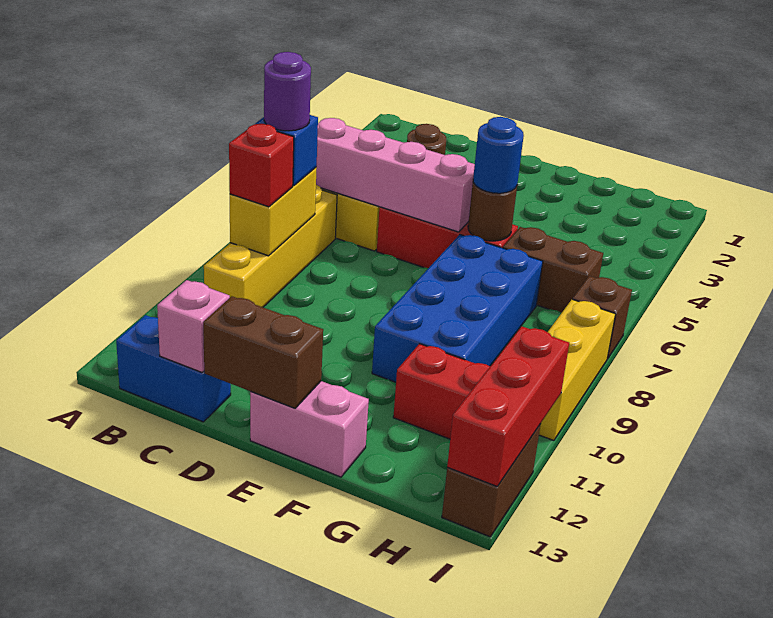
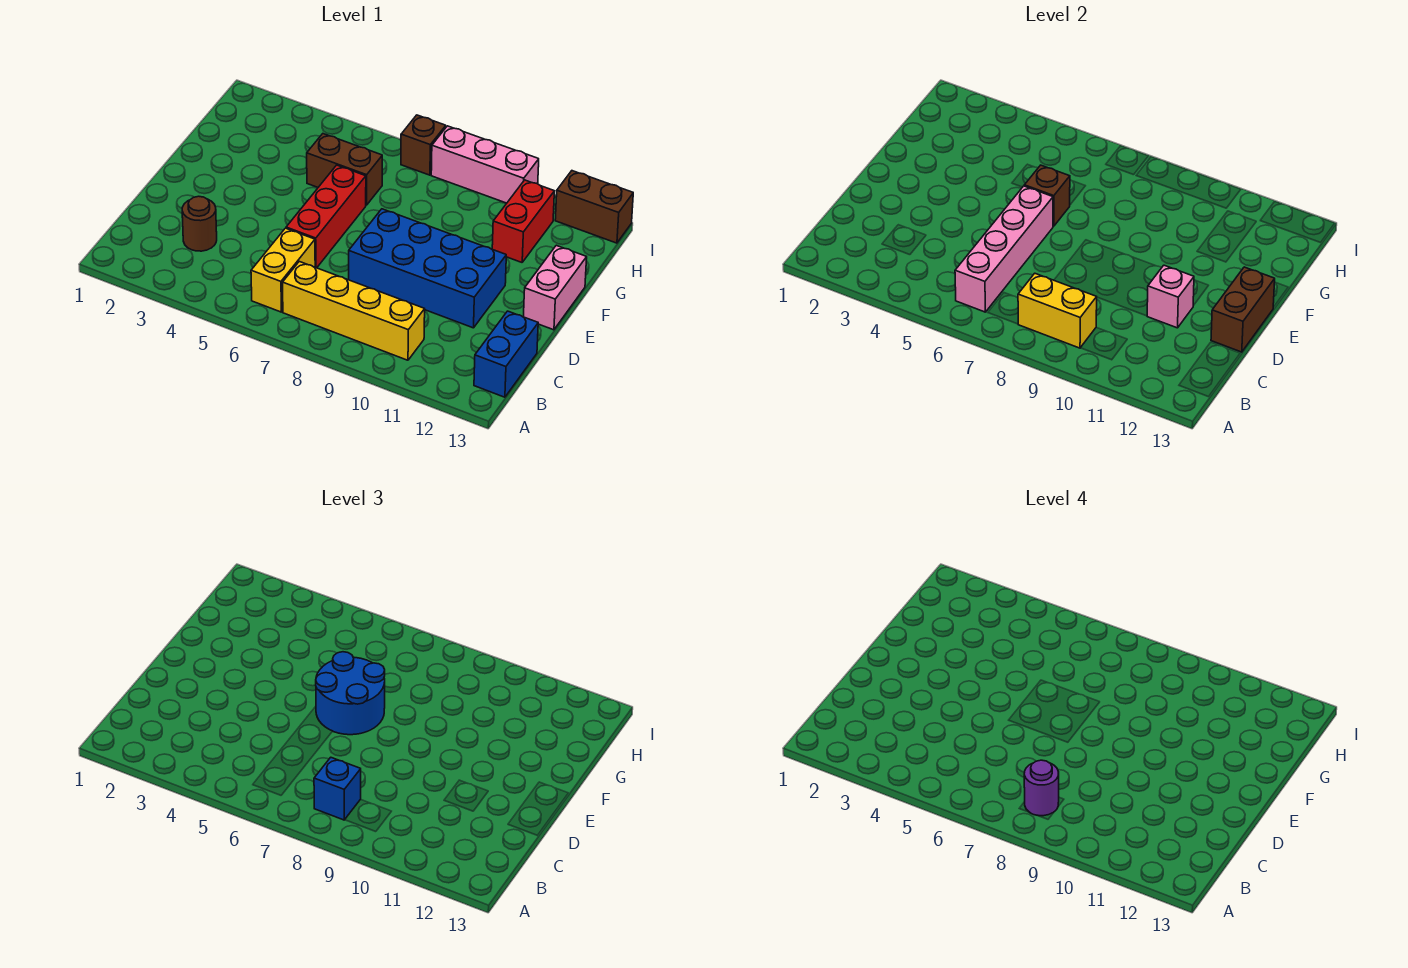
red 1x1 brick [229,124,294,207] -> none
pink 1x1 brick [157,280,230,372] -> pink 1x1 brick moved to [1147,265,1194,328]
brown 1x1 round brick [468,183,517,241] -> brown 1x1 brick [1024,165,1070,226]
blue 1x1 round brick [473,117,524,193] -> blue 2x2 round brick [316,652,385,735]
blue 2x4 brick [372,235,543,382] -> blue 2x4 brick moved to [349,209,506,328]
brown 1x2 brick [503,227,603,313] -> brown 1x2 brick turned to [307,134,382,205]
yellow 1x3 brick [539,299,616,440] -> pink 1x3 brick [431,126,539,203]
red 1x3 brick [447,326,569,486] -> none

